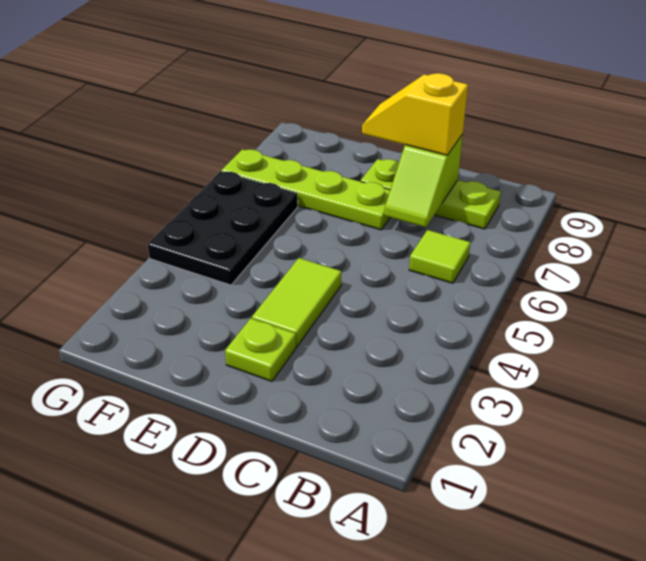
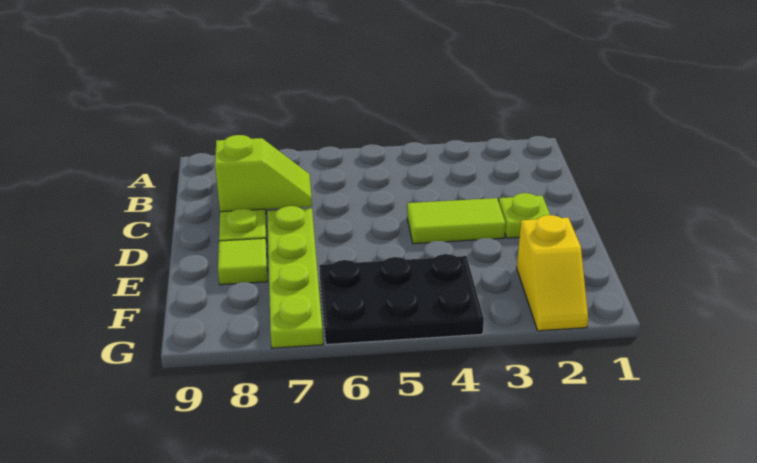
lime 1x1 tile [409,230,470,283] -> lime 1x1 tile moved to [218,238,267,285]
yellow 1x2 slope [362,73,468,155] -> yellow 1x2 slope moved to [517,215,588,331]

